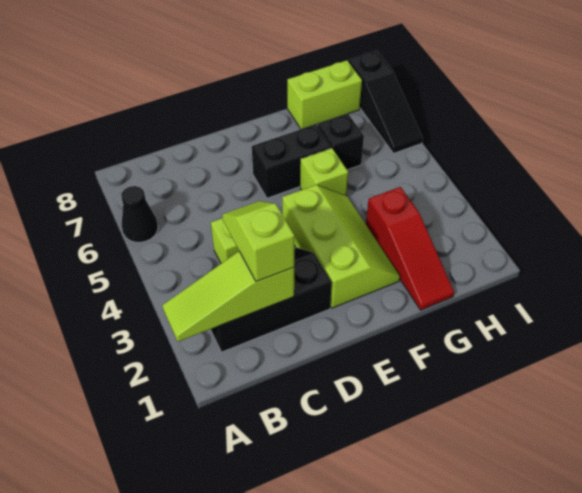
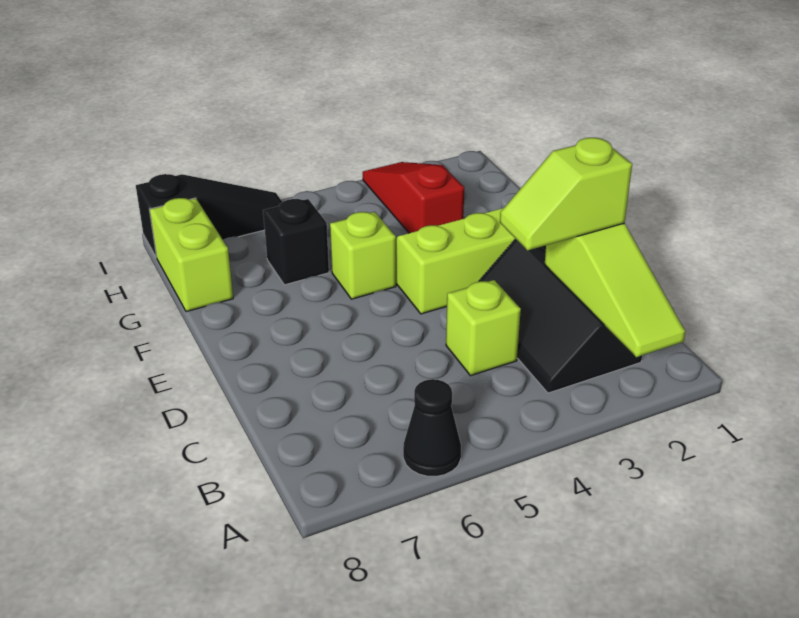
black 1x2 brick [252,124,331,198] -> none
red 1x3 slope [366,187,454,310] -> red 1x3 slope turned to [363,162,464,233]

